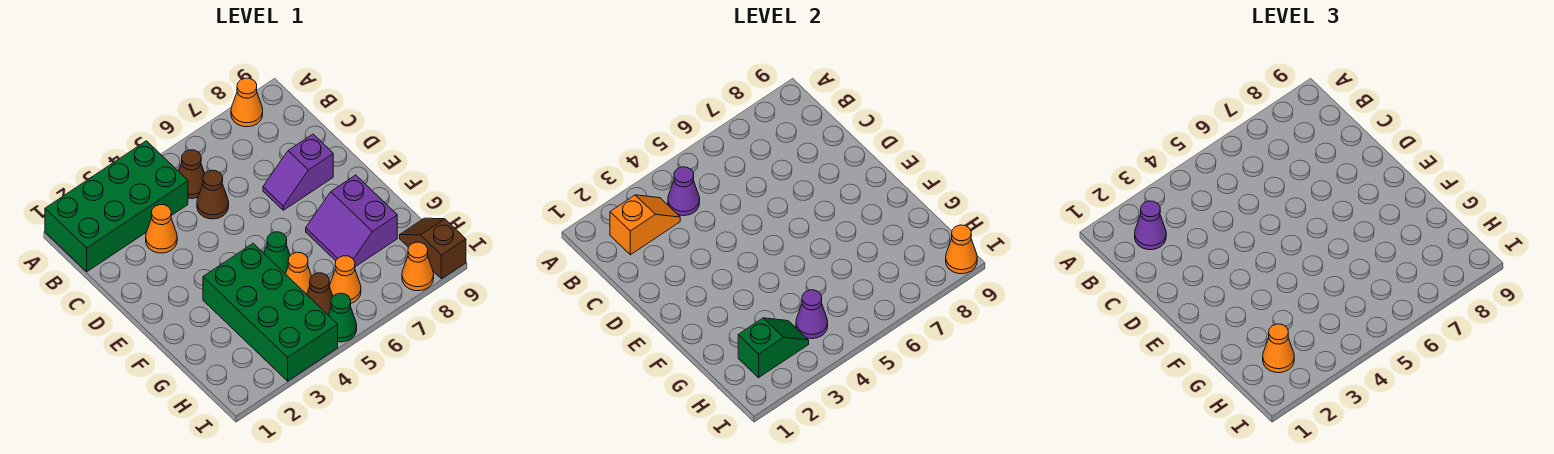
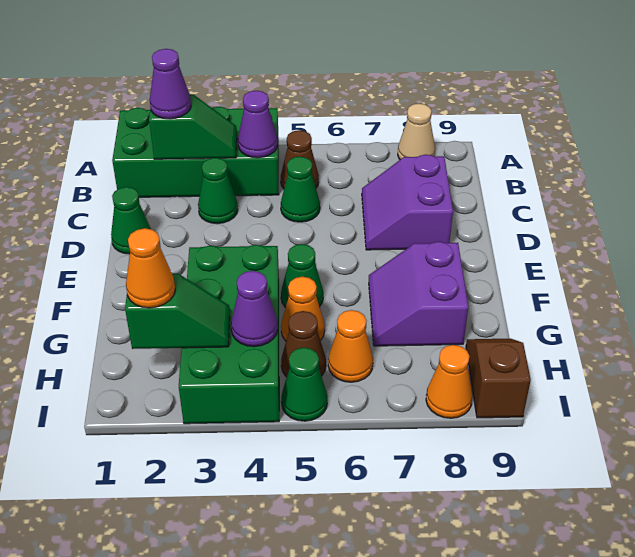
orange 1x1 cone [231,78,263,127] -> tan 1x1 cone [398,104,435,159]
orange 1x2 slope [610,195,680,255] -> green 1x2 slope [149,94,237,159]
orange 1x1 cone [146,205,177,253] -> green 1x1 cone [198,158,238,224]
brown 1x1 cone [197,170,229,219] -> green 1x1 cone [281,157,320,222]
none -> green 1x1 cone [111,187,151,254]
purple 1x2 slope [263,134,333,210] -> purple 2x2 slope [362,155,453,250]
orange 1x1 cone [946,225,977,274] -> none

